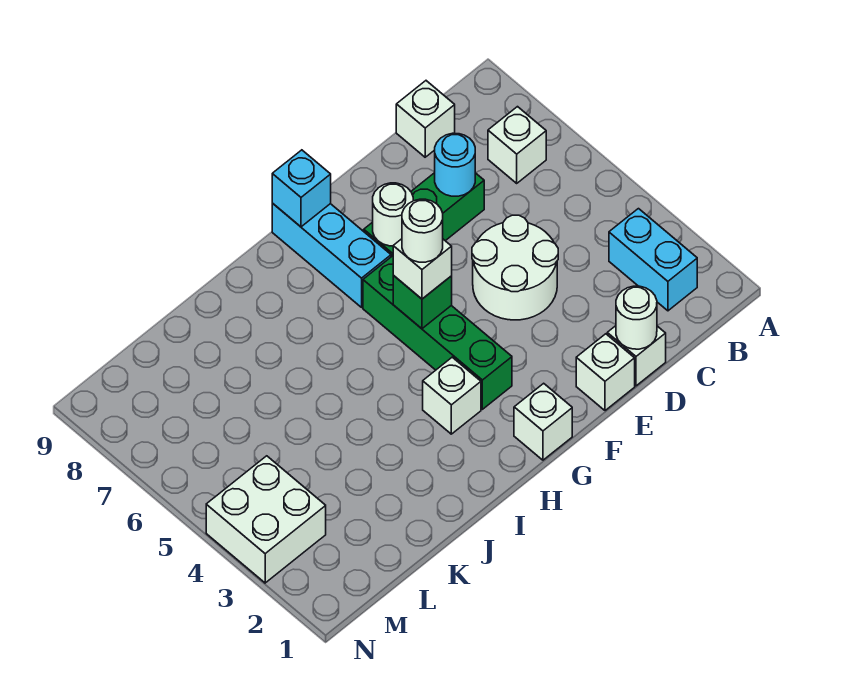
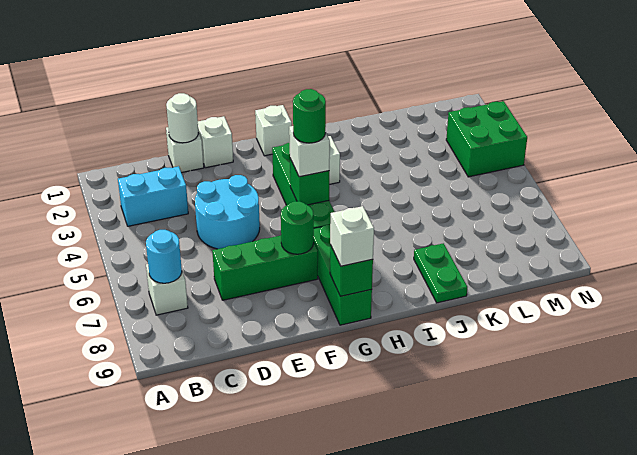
cyan 1x2 brick [609,209,697,311] -> cyan 1x2 brick turned to [118,166,188,226]
white 1x1 brick [396,81,455,157] -> white 1x1 brick moved to [330,206,374,266]
white 2x2 round brick [472,215,558,320] -> cyan 2x2 round brick [195,175,260,249]
cyan 1x1 round brick [435,133,475,196] -> cyan 1x1 round brick moved to [146,230,182,283]
white 1x1 round brick [373,183,413,246] -> green 1x1 round brick [281,201,314,254]
white 1x1 round brick [402,199,443,262] -> green 1x1 round brick [293,89,326,143]
cyan 1x3 brick [272,203,391,307] -> green 1x3 brick [314,225,372,325]
cyan 1x1 brick [272,150,331,227] -> green 1x1 brick [330,245,373,296]
none -> green 1x2 plate [414,243,467,303]
white 2x2 brick [206,456,326,583] -> green 2x2 brick [446,101,527,177]

